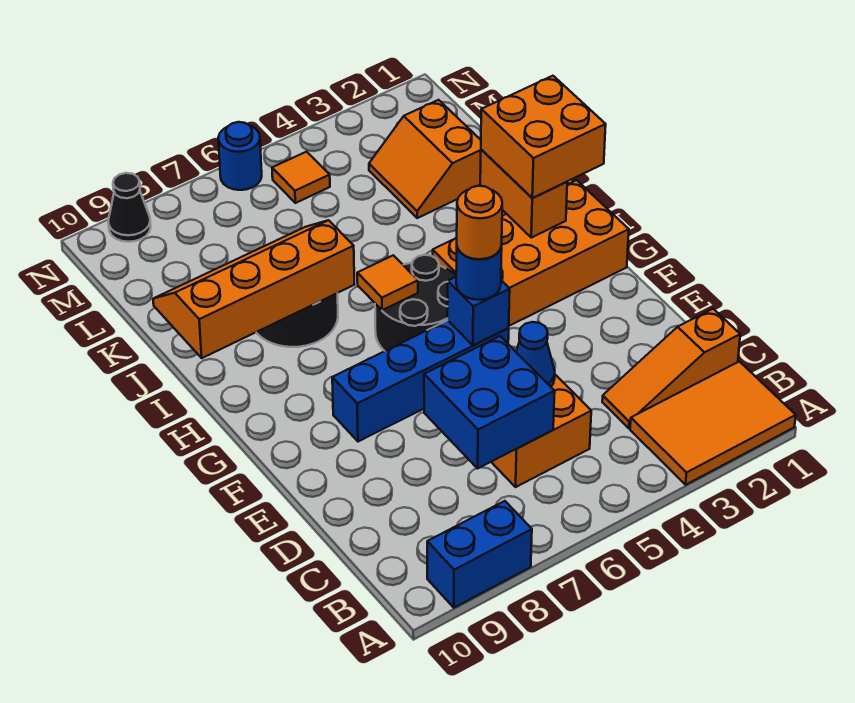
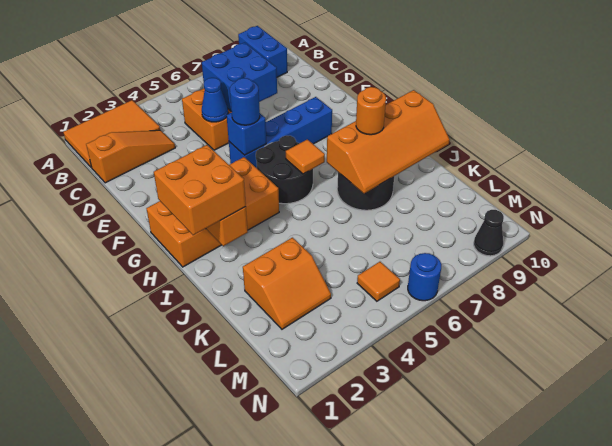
blue 1x2 brick [427,501,532,608] -> blue 1x2 brick turned to [238,26,287,77]
orange 1x1 round brick [457,186,502,259] -> orange 1x1 round brick moved to [356,87,386,135]
orange 2x2 slope [369,100,481,218] -> orange 2x2 slope turned to [243,238,331,329]

